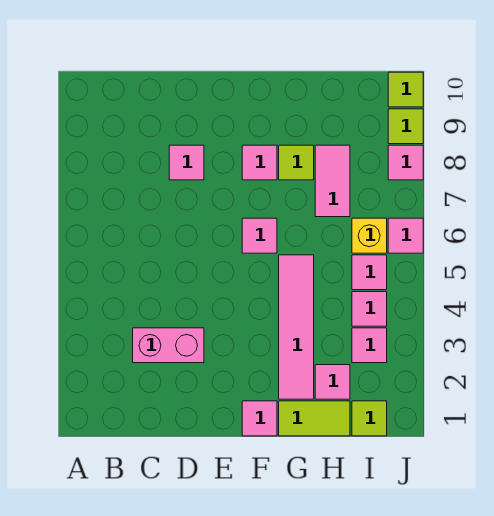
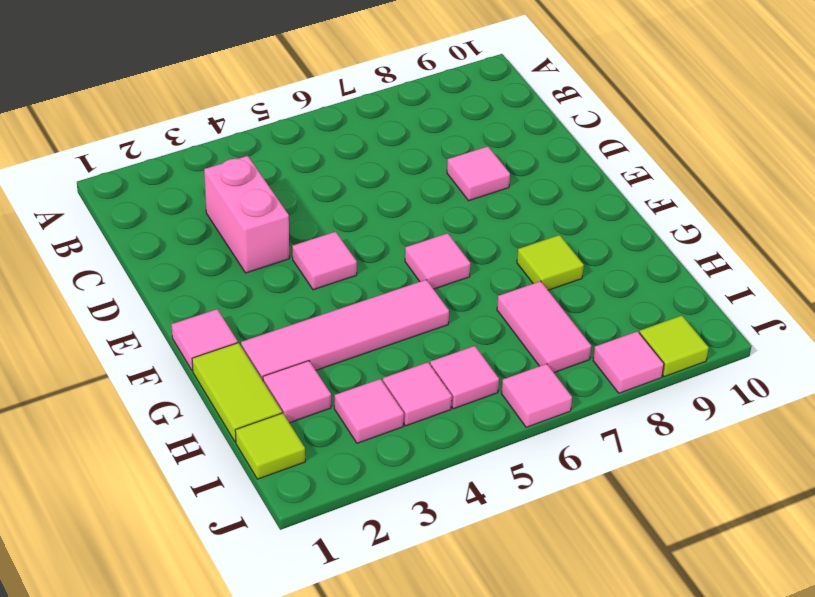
pink 1x1 tile [242,145,277,180] -> pink 1x1 tile moved to [292,232,357,290]
pink 1x2 tile [315,145,350,217] -> pink 1x2 tile turned to [497,281,591,372]
yellow 1x1 brick [352,218,387,253] -> none
lime 1x1 tile [388,72,423,107] -> none

